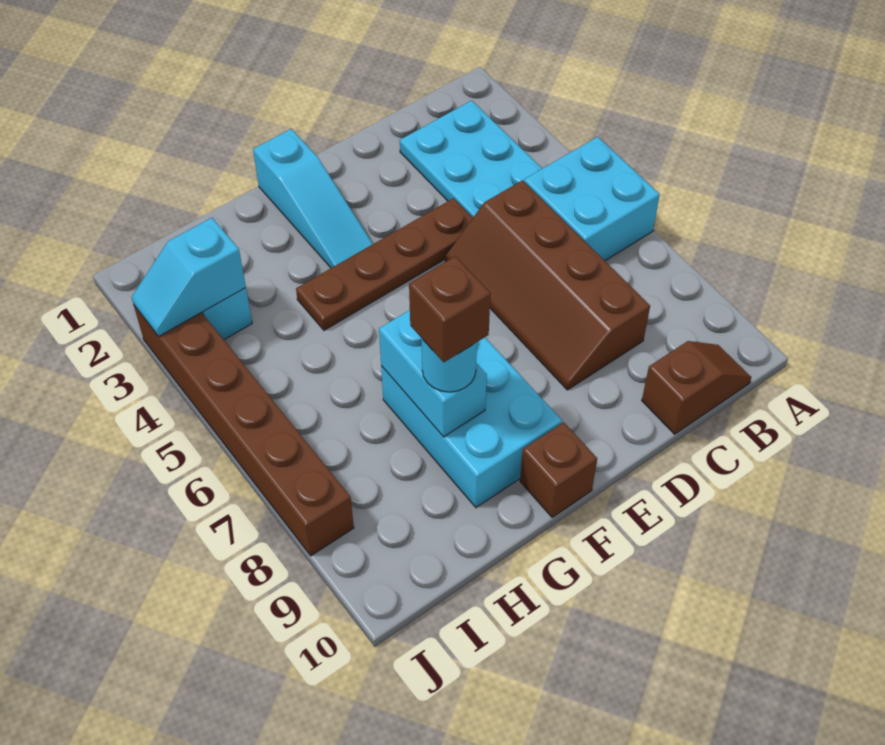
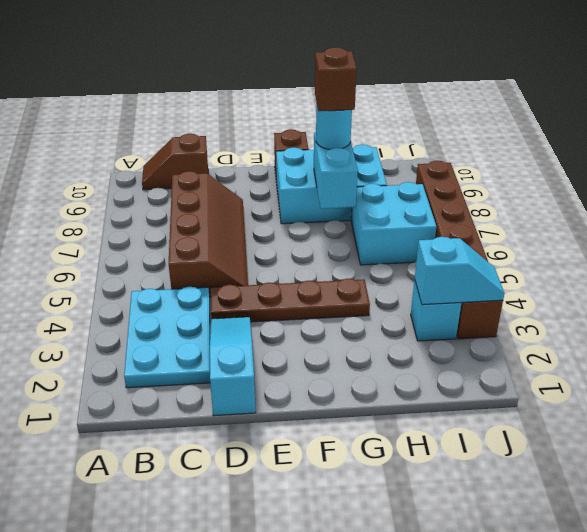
cyan 2x2 brick [524,137,660,261] -> cyan 2x2 brick moved to [351,182,436,265]
cyan 1x3 slope [253,129,373,268] -> cyan 1x3 slope moved to [210,317,256,416]
cyan 2x3 brick [381,338,562,507] -> cyan 2x3 brick turned to [276,145,387,224]

